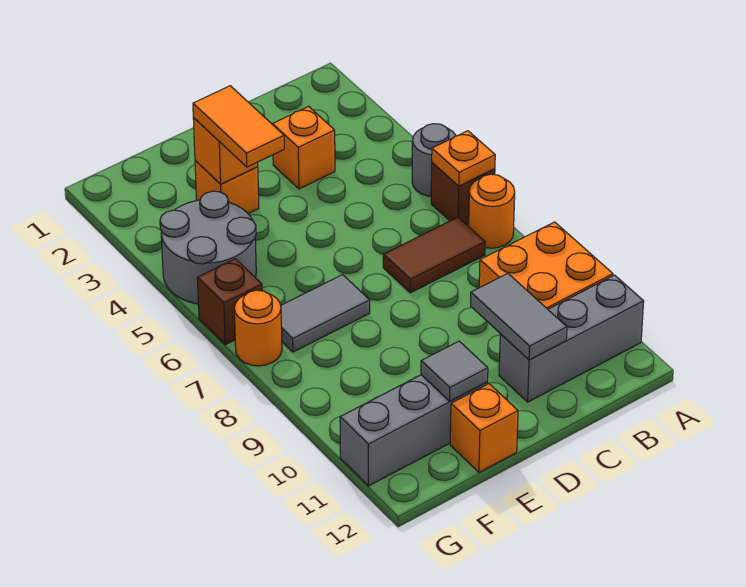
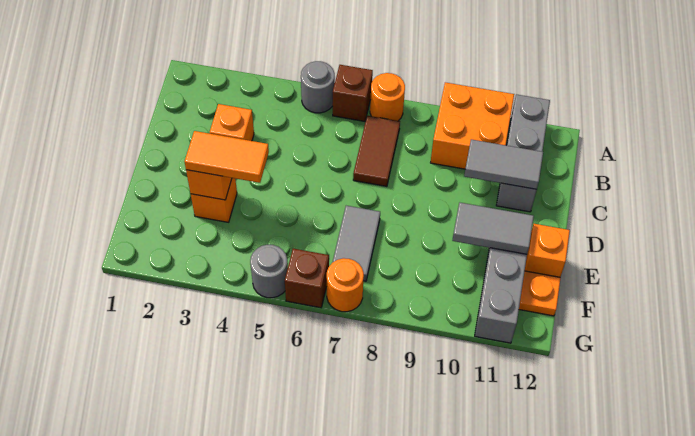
orange 1x1 plate [432,131,495,186] -> orange 1x1 plate moved to [519,271,561,316]
grey 1x1 tile [421,341,488,401] -> grey 1x2 tile [452,203,534,254]
grey 2x2 round brick [160,191,256,304] -> grey 1x1 round brick [250,245,288,298]

